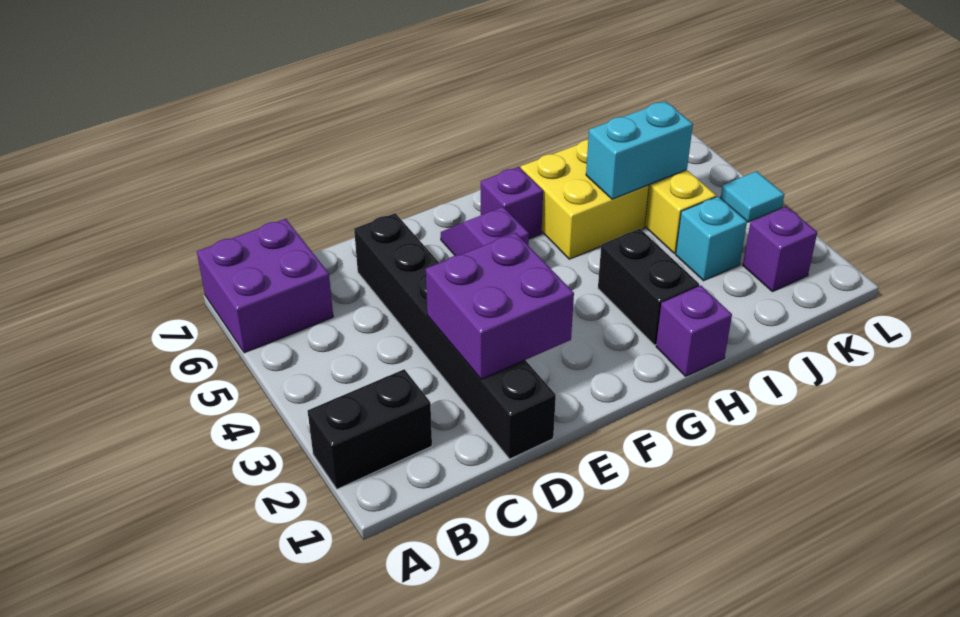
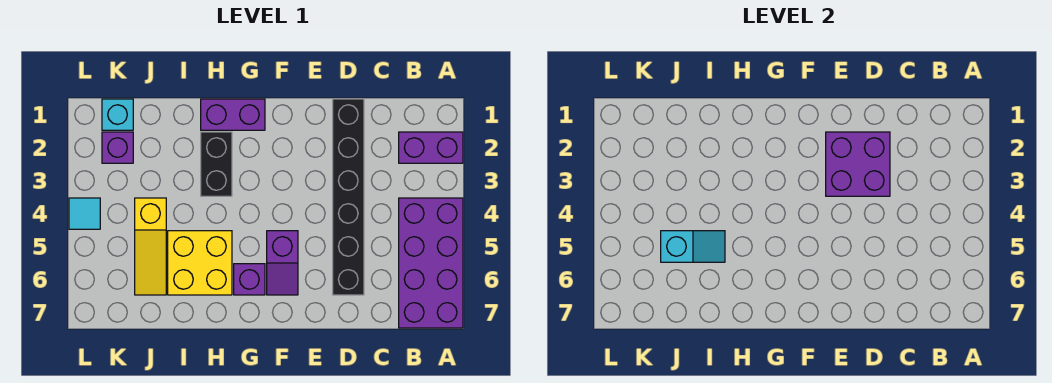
black 1x2 brick [308,369,432,489] -> purple 1x2 brick [399,132,463,163]
purple 2x2 brick [197,219,333,353] -> purple 2x4 brick [399,198,463,328]
purple 1x1 brick [656,286,732,376] -> purple 1x2 brick [201,99,265,130]
cyan 1x2 brick [586,101,693,199] -> cyan 1x2 slope [661,231,725,262]
cyan 1x1 brick [676,196,747,281] -> cyan 1x1 brick moved to [102,99,133,130]

